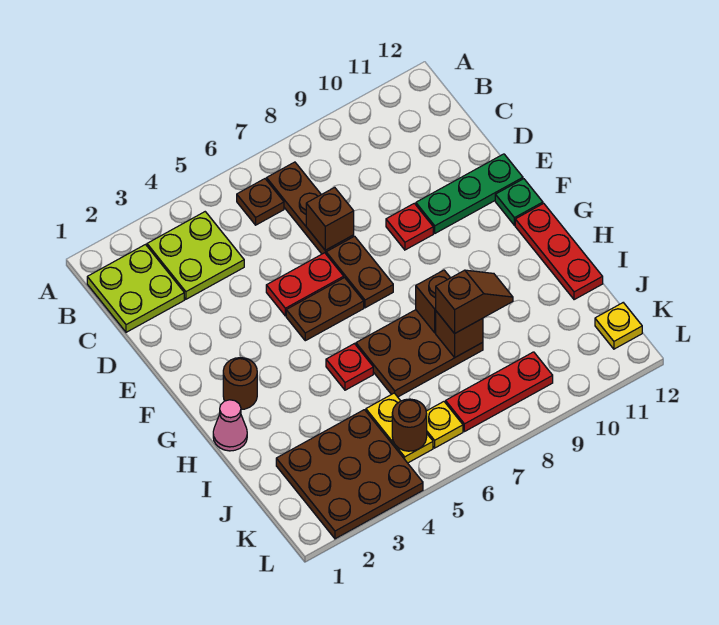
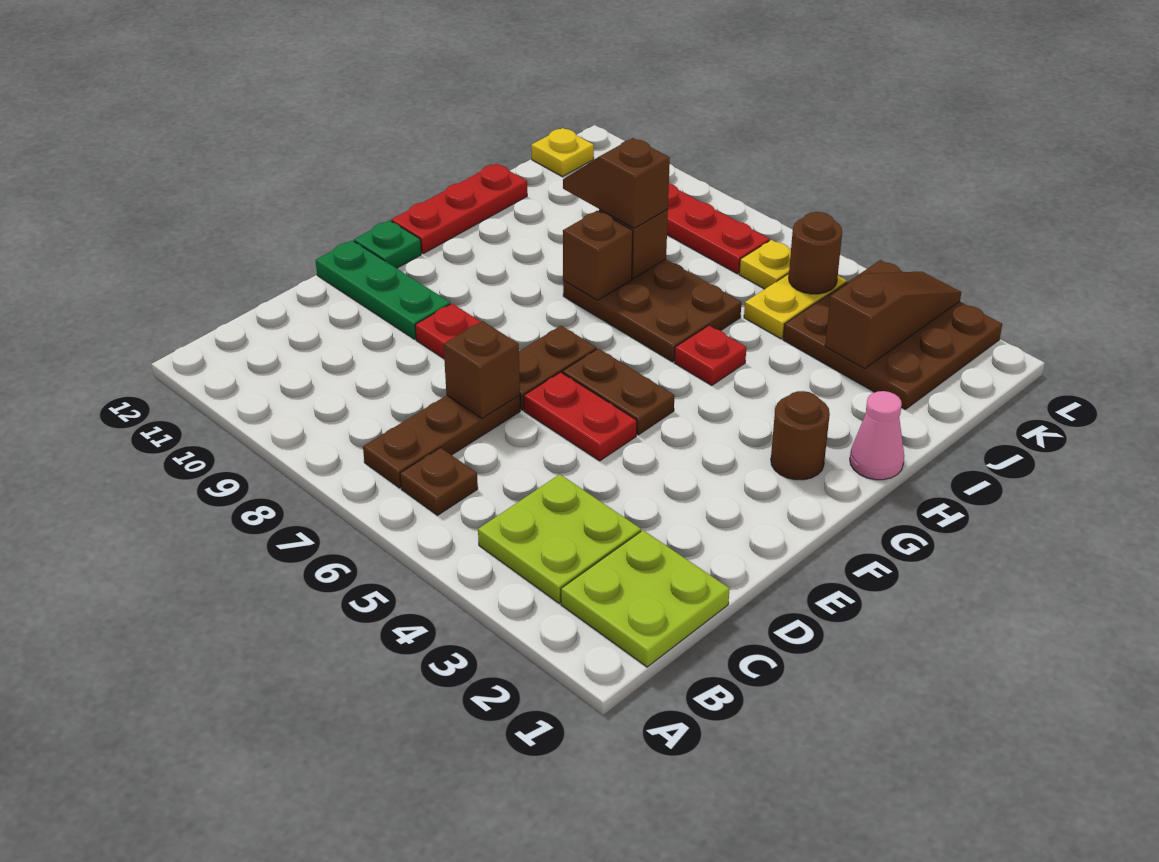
none -> brown 1x3 slope [825,271,961,369]

